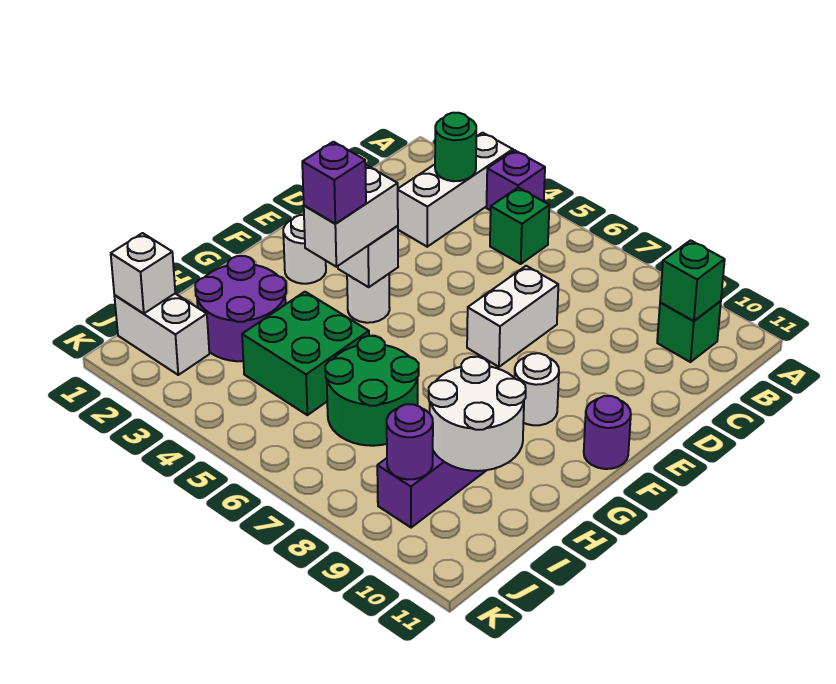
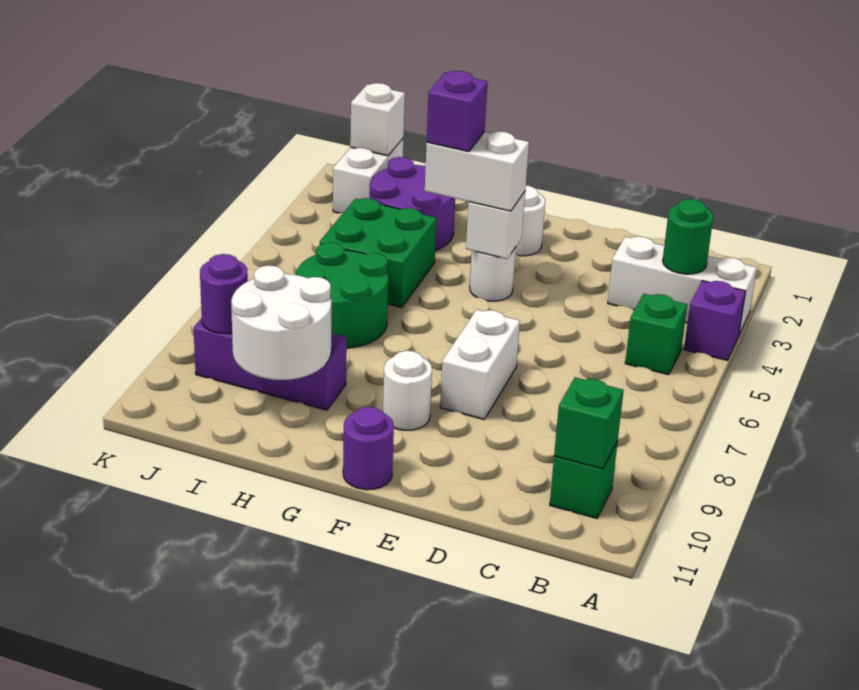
white 1x2 brick [467,266,558,367] -> white 1x2 brick turned to [440,310,520,419]

